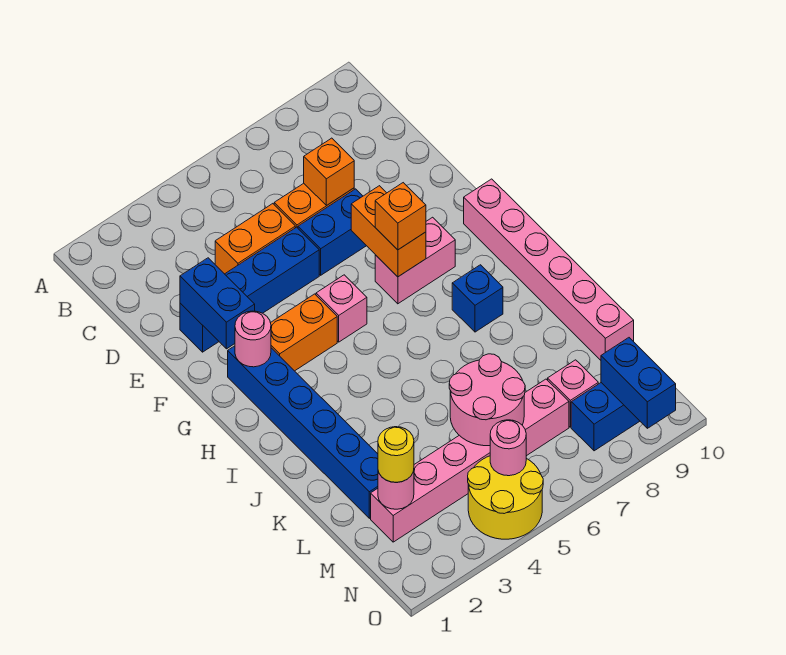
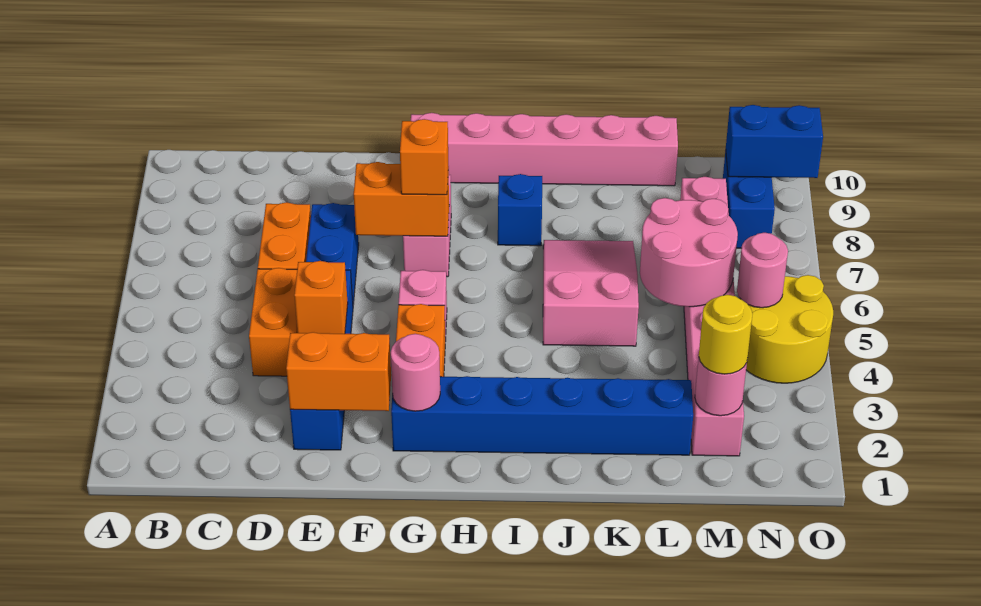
orange 1x1 brick [304,138,354,205] -> orange 1x1 brick moved to [294,261,348,334]
blue 1x2 brick [180,258,255,349] -> orange 1x2 brick [286,332,391,411]
none -> pink 2x3 slope [543,240,639,346]

